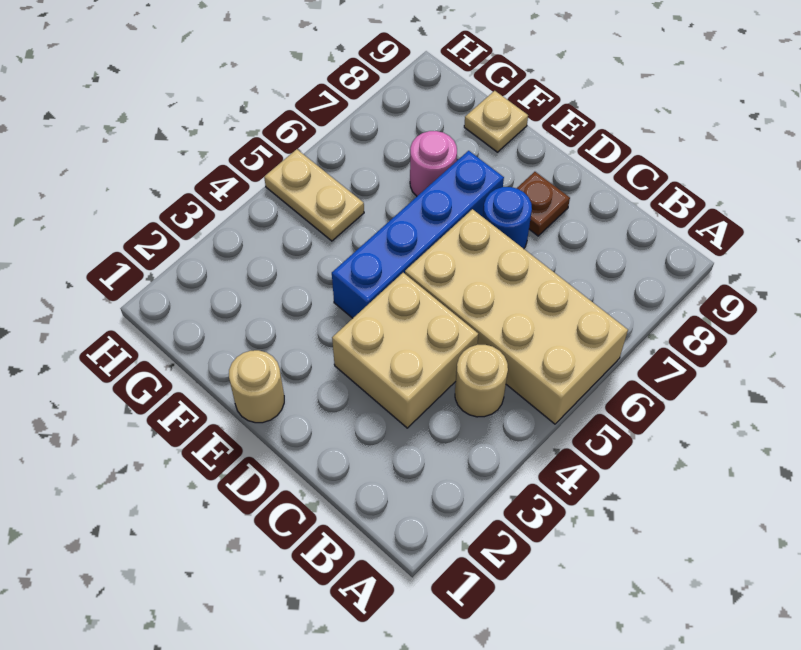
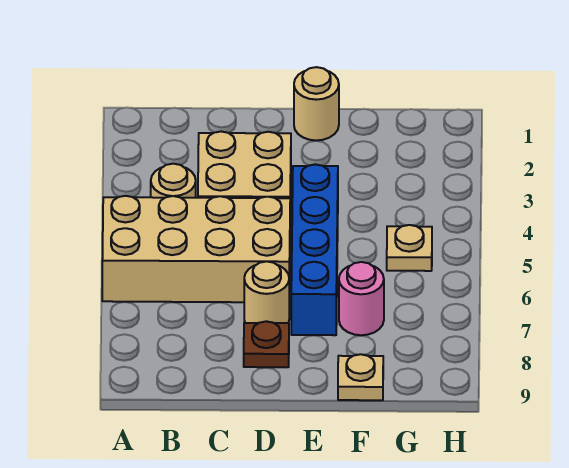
blue 1x1 round brick [483,187,532,249] -> tan 1x1 round brick [244,261,289,323]
tan 1x2 plate [264,149,364,241] -> tan 1x1 plate [387,225,432,271]

